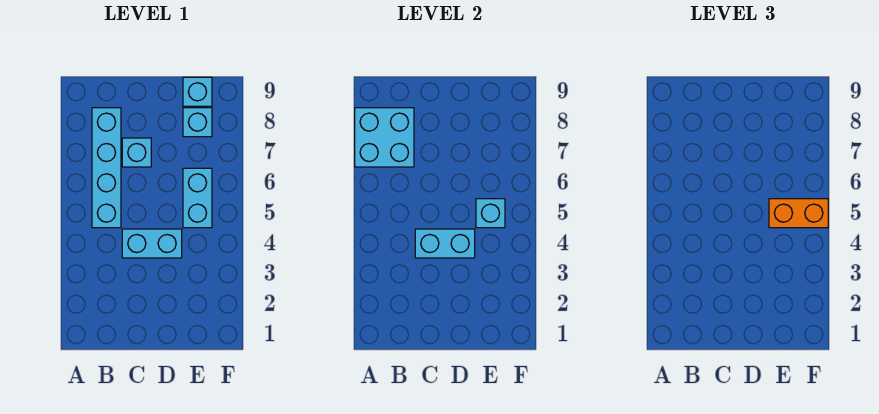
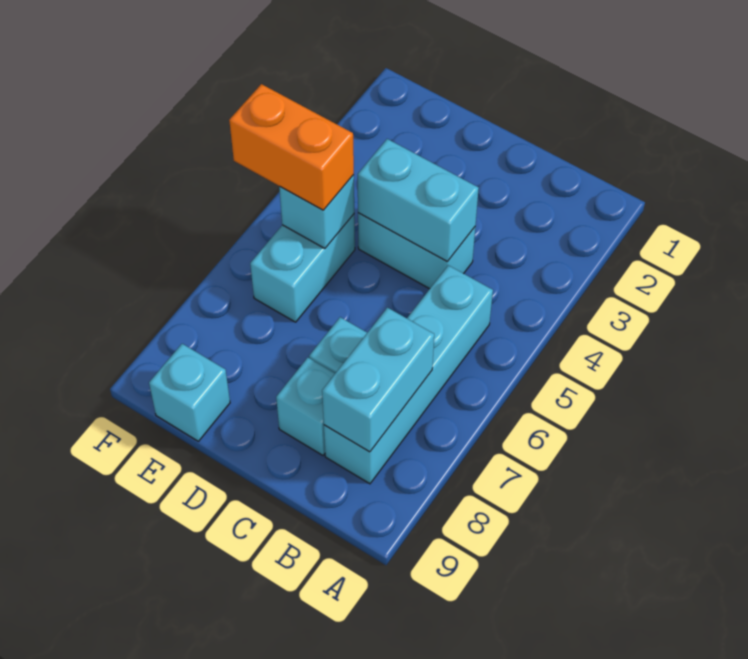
cyan 2x2 brick [355,108,414,167] -> cyan 1x2 brick [322,308,434,452]
cyan 1x1 brick [183,108,212,137] -> cyan 1x1 brick moved to [276,358,335,455]

